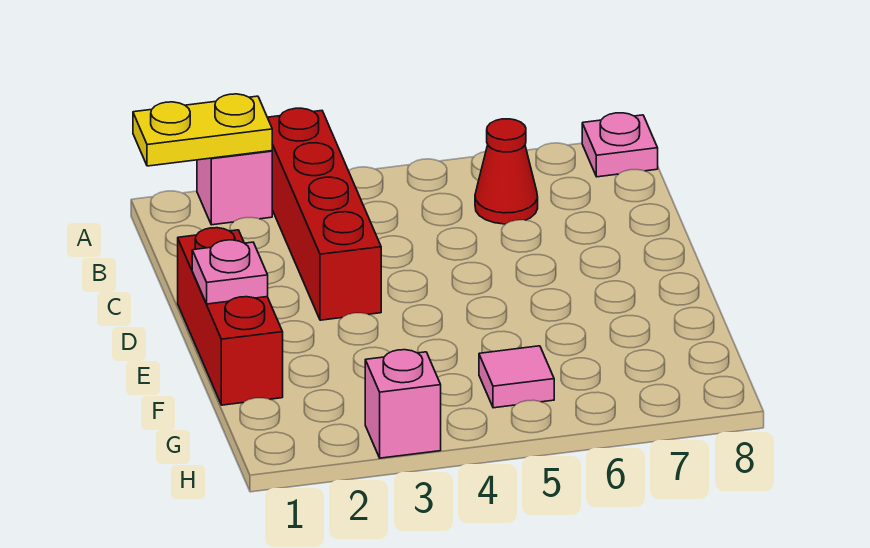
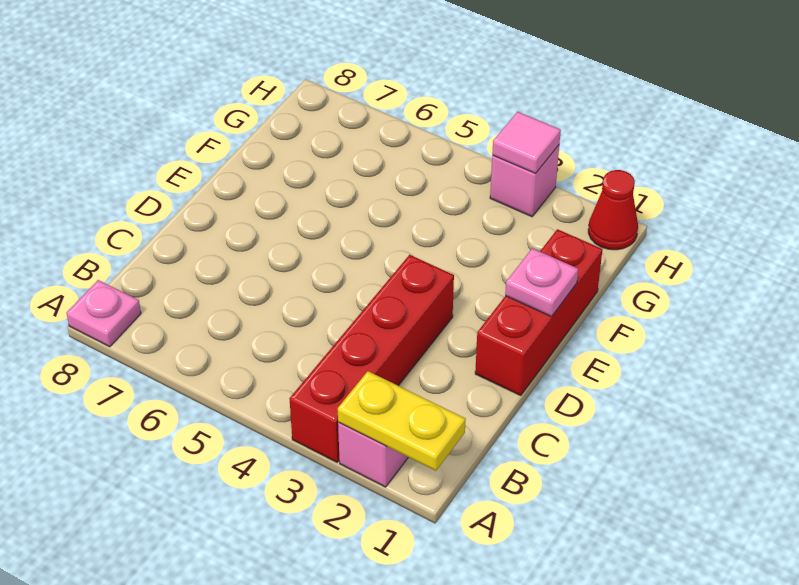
red 1x1 cone [475,119,538,224] -> red 1x1 cone moved to [588,170,638,250]
pink 1x1 tile [479,346,554,408] -> pink 1x1 tile moved to [492,112,561,173]

